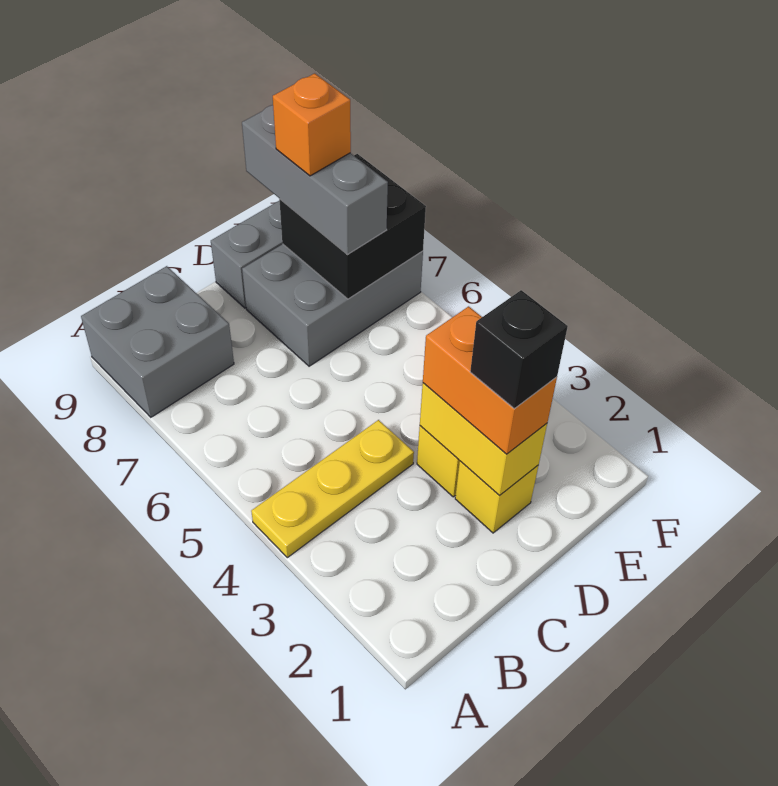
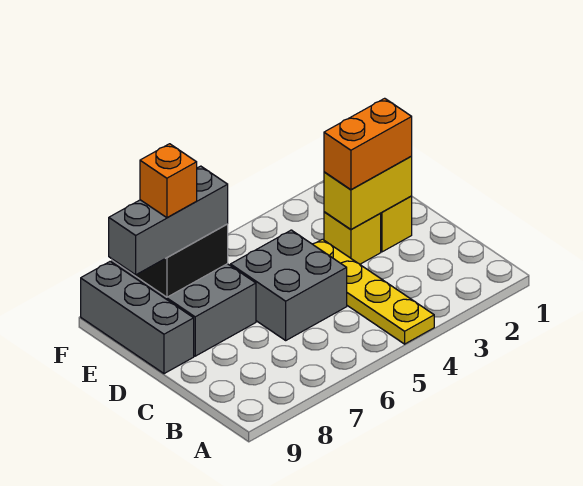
yellow 1x3 plate [251,420,414,558] -> yellow 1x4 plate [313,239,434,344]
grey 2x2 brick [81,266,234,417] -> grey 2x2 brick moved to [231,230,347,340]
black 1x1 brick [470,290,568,409] -> none

